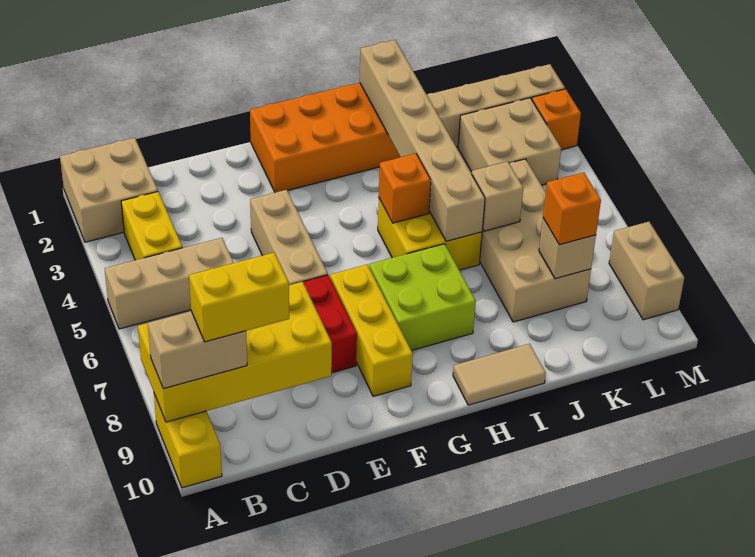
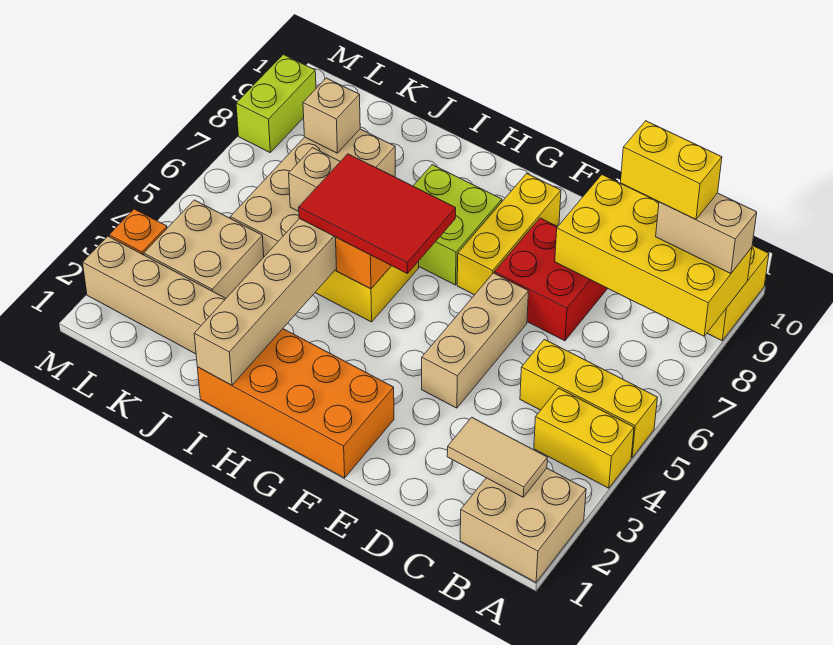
tan 1x3 brick [105,238,234,329] -> yellow 1x3 brick [520,339,657,458]
yellow 1x2 brick [121,192,182,260] -> yellow 1x2 brick turned to [534,388,634,488]
none -> red 2x3 tile [299,154,456,274]
tan 1x2 tile [453,344,546,405] -> tan 1x2 tile moved to [447,417,547,497]
orange 1x1 brick [543,172,601,245] -> none
tan 1x2 brick [609,222,684,320] -> lime 1x2 brick [236,54,316,152]

